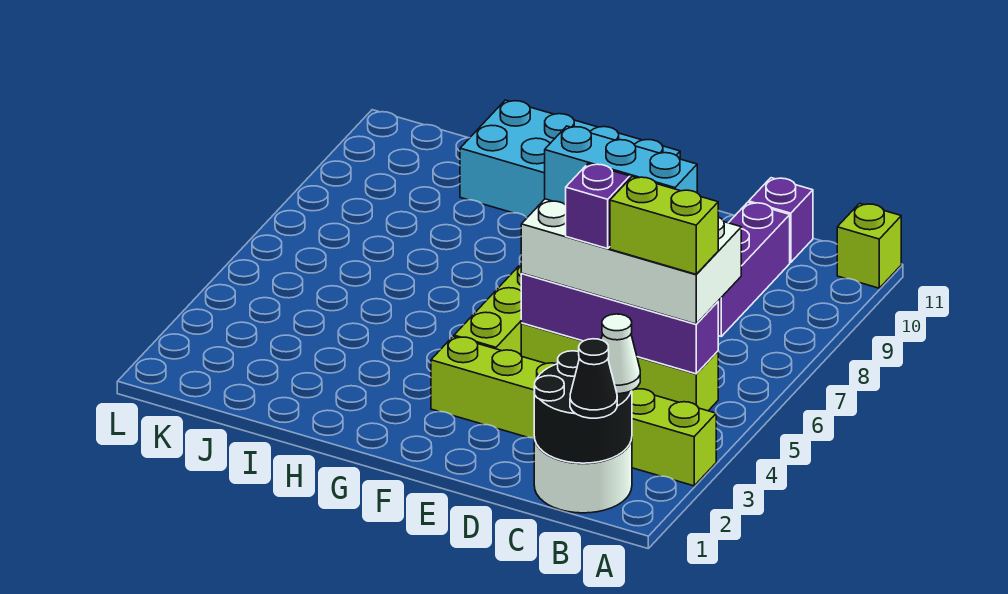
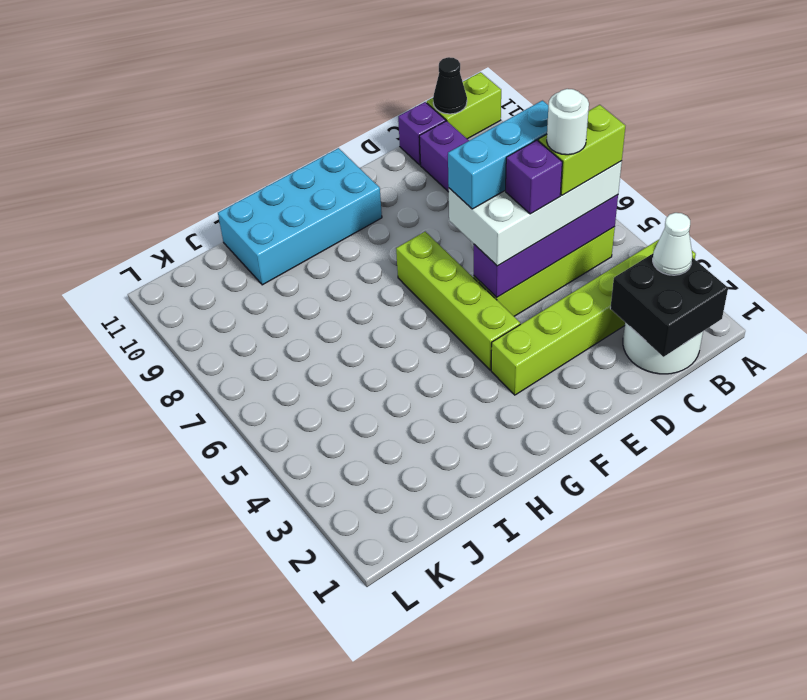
lime 1x1 brick [837,204,901,288] -> lime 1x2 brick [427,72,501,139]
black 2x2 round brick [534,351,632,463] -> black 2x2 brick [610,254,728,357]
black 1x1 cone [570,339,617,418] -> black 1x1 cone moved to [433,57,467,114]
none -> white 1x1 round brick [547,89,589,155]

